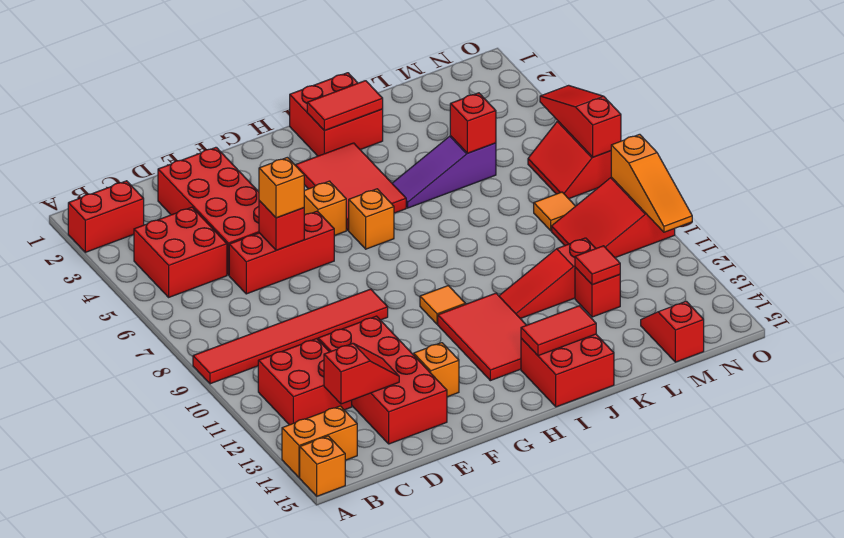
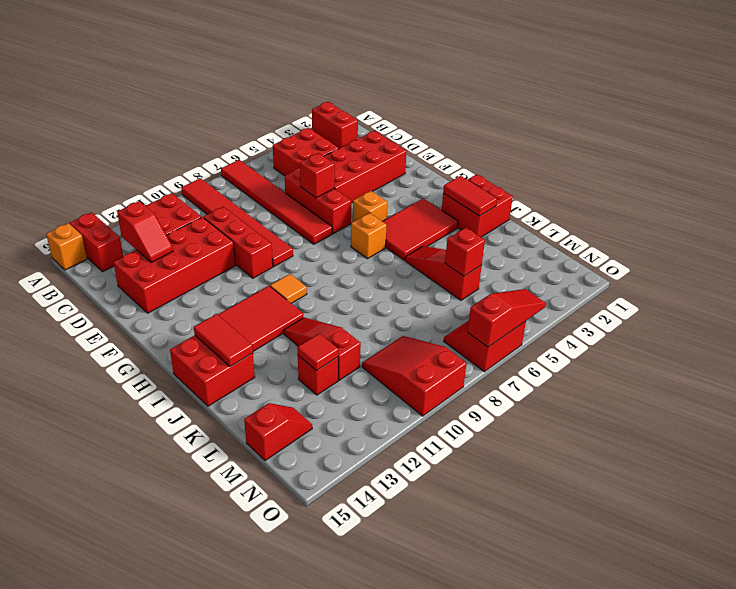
none -> red 1x6 tile [221,160,332,244]
orange 1x2 brick [282,406,357,478] -> red 1x2 brick [70,212,123,272]
none -> red 1x3 brick [203,207,273,278]
orange 1x1 brick [259,157,304,218] -> none
orange 1x1 brick [414,343,459,397] -> none
purple 1x3 slope [392,136,496,208] -> red 1x3 slope [405,246,482,300]
orange 1x1 tile [534,192,575,231] -> none
orange 1x3 slope [611,134,692,232] -> none

